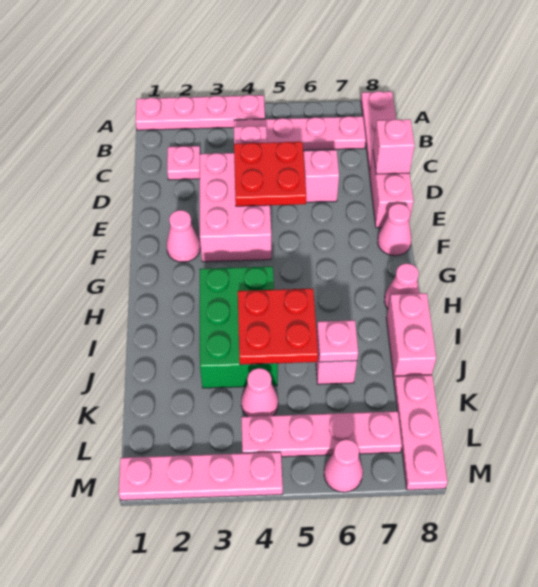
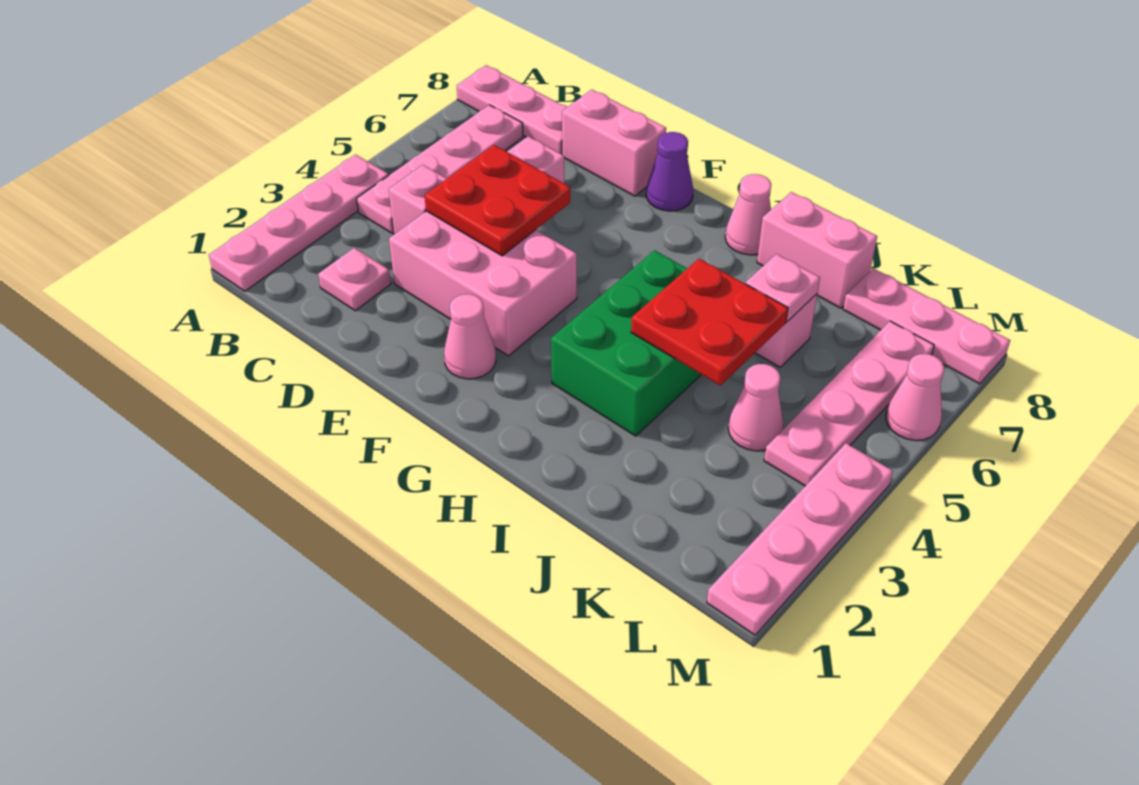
pink 1x1 brick [373,119,415,174] -> none
pink 1x1 cone [377,204,412,256] -> purple 1x1 cone [646,132,693,211]
green 2x3 brick [200,267,278,388] -> green 2x3 brick turned to [551,250,701,436]

